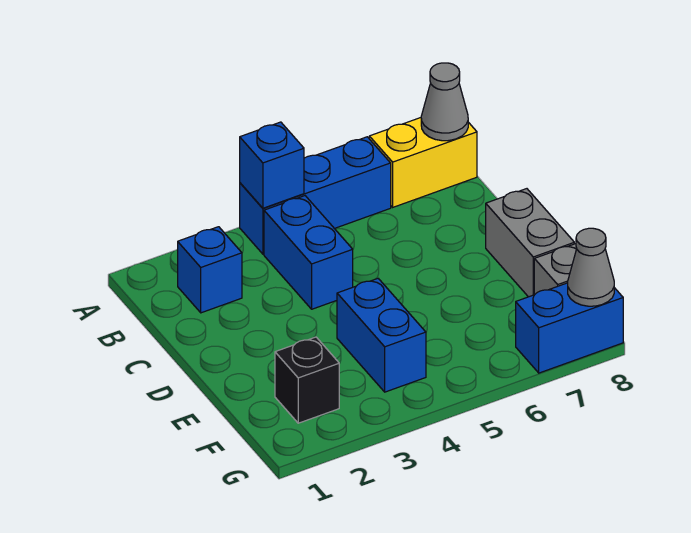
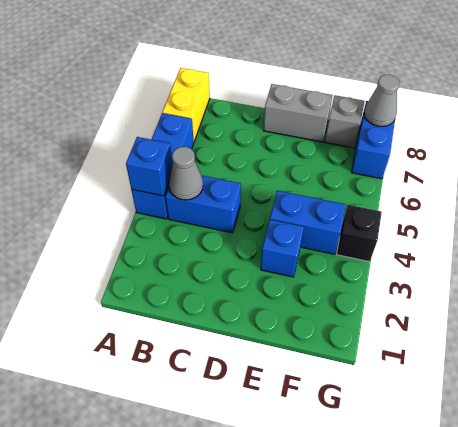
grey 1x1 cone [421,63,468,141] -> grey 1x1 cone moved to [169,147,203,200]
blue 1x1 brick [178,227,242,313] -> blue 1x1 brick moved to [261,220,304,277]
black 1x1 brick [275,337,339,423] -> black 1x1 brick moved to [337,205,382,262]

